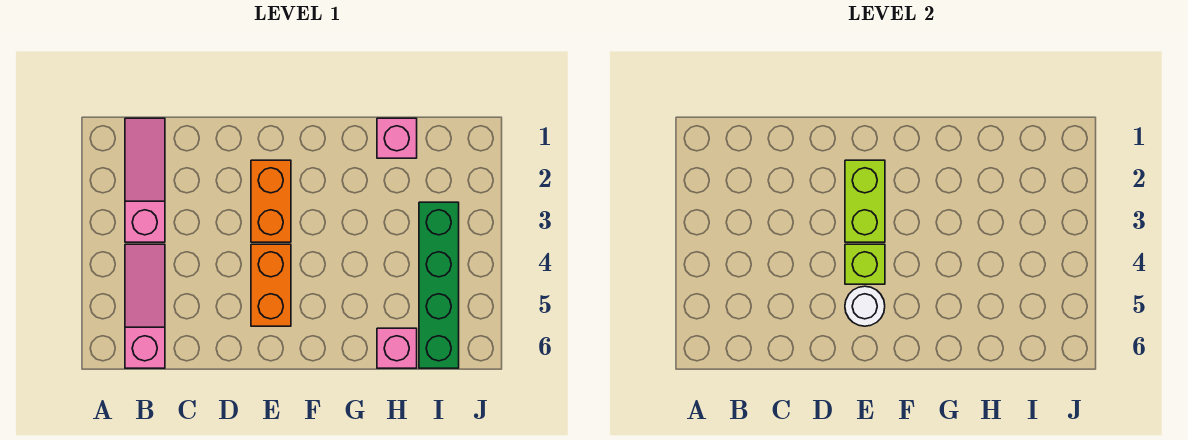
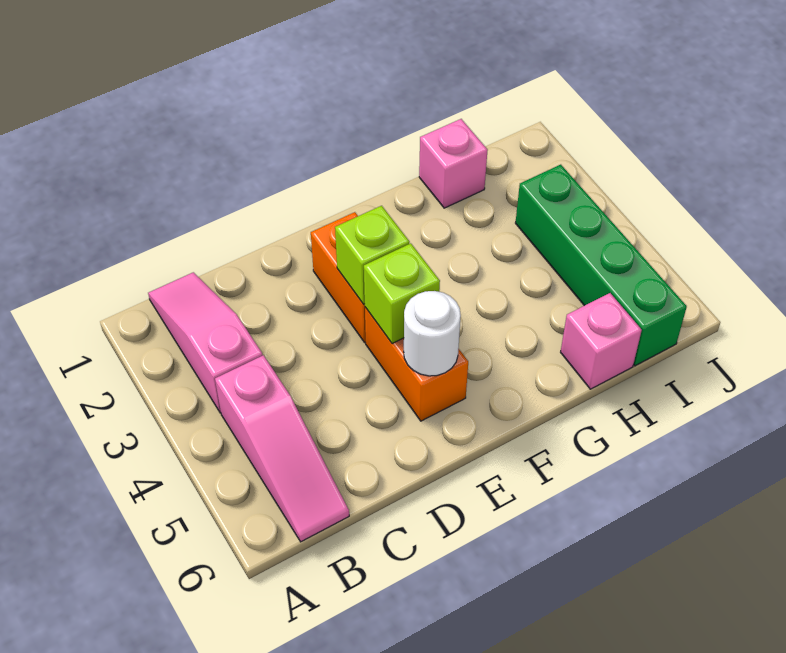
pink 1x3 slope [125,244,165,368] -> pink 1x3 slope turned to [215,355,349,542]
lime 1x2 brick [845,160,885,242] -> lime 1x1 brick [335,206,409,304]

